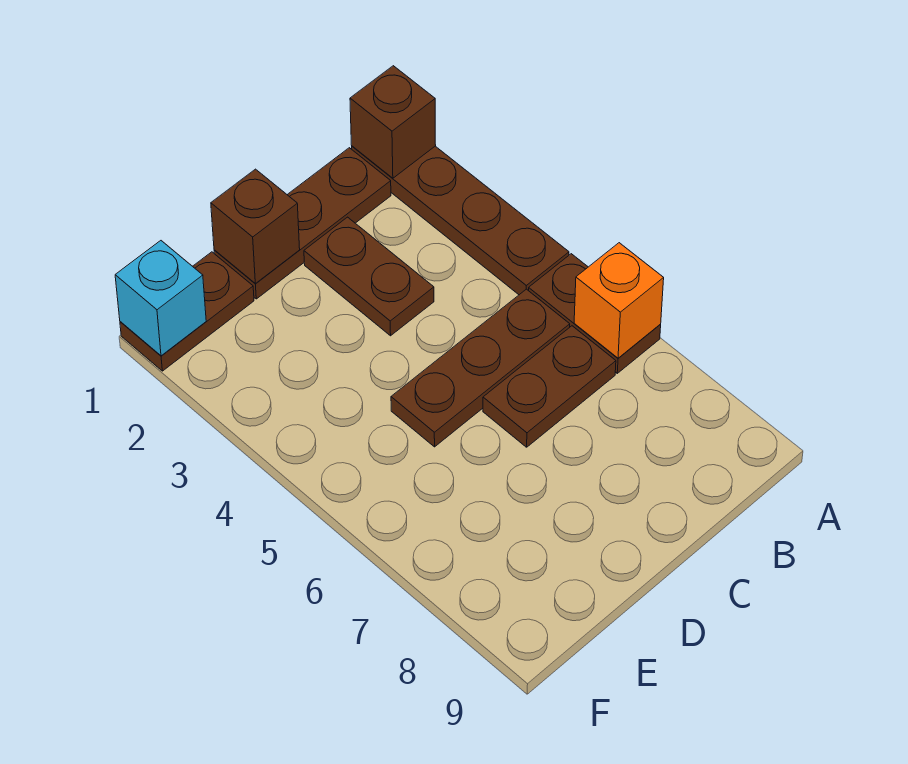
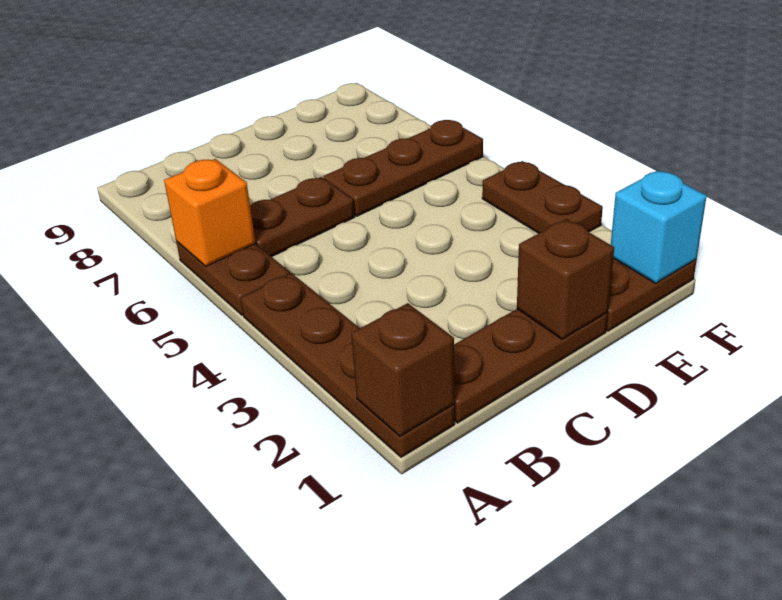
brown 1x3 plate [391,289,570,447] -> brown 1x3 plate moved to [323,120,483,216]
brown 1x2 plate [304,217,434,336] -> brown 1x2 plate moved to [482,161,603,233]

